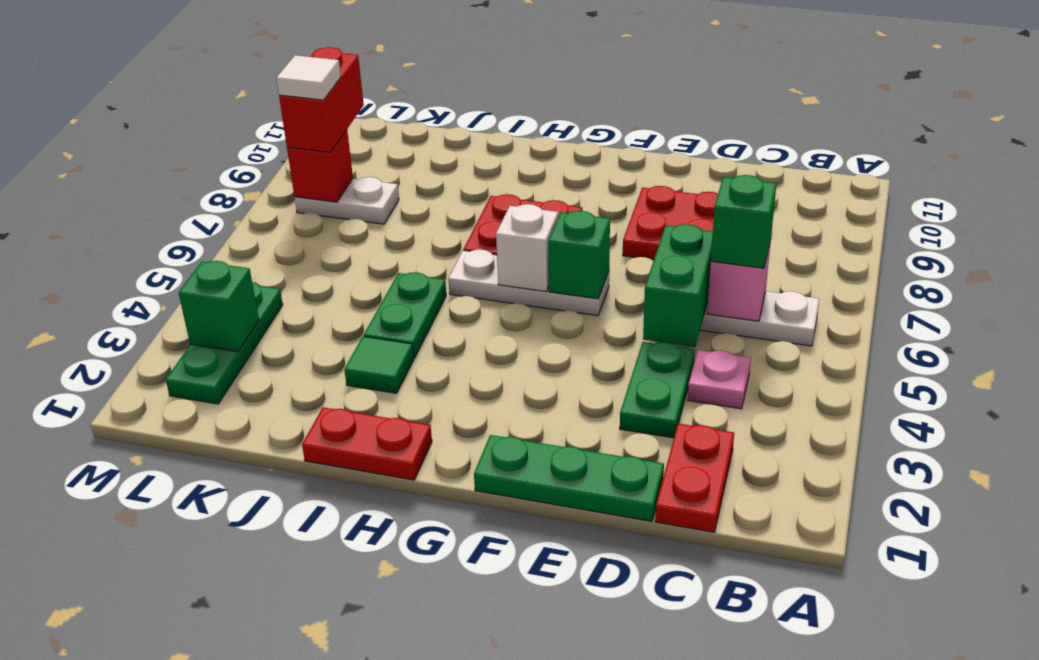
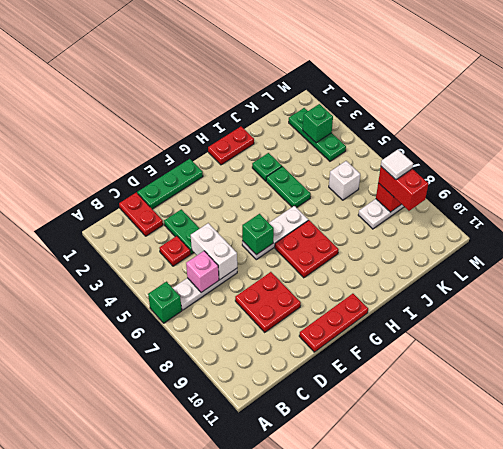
pink 1x1 plate [688,350,751,409] -> red 1x1 plate [159,236,191,266]
green 1x1 brick [711,175,776,268] -> green 1x1 brick moved to [148,282,182,323]
green 1x2 brick [643,224,713,347] -> white 1x2 brick [191,223,237,280]
none -> red 1x3 plate [299,294,368,352]
white 1x1 brick [496,204,559,292] -> white 1x1 brick moved to [329,161,360,200]
green 1x1 tile [344,336,414,393] -> green 1x1 plate [252,153,282,181]

